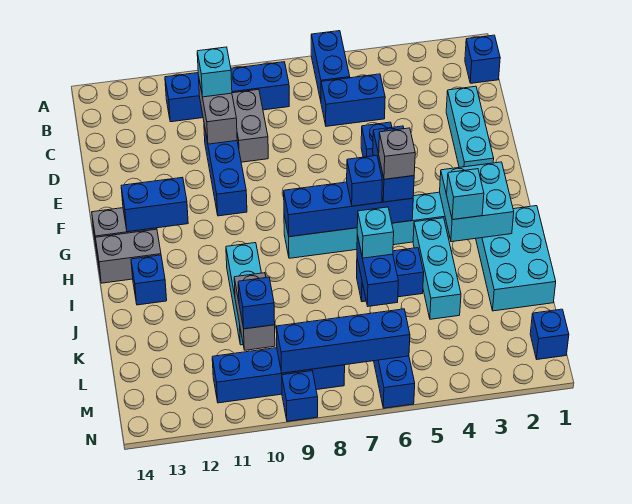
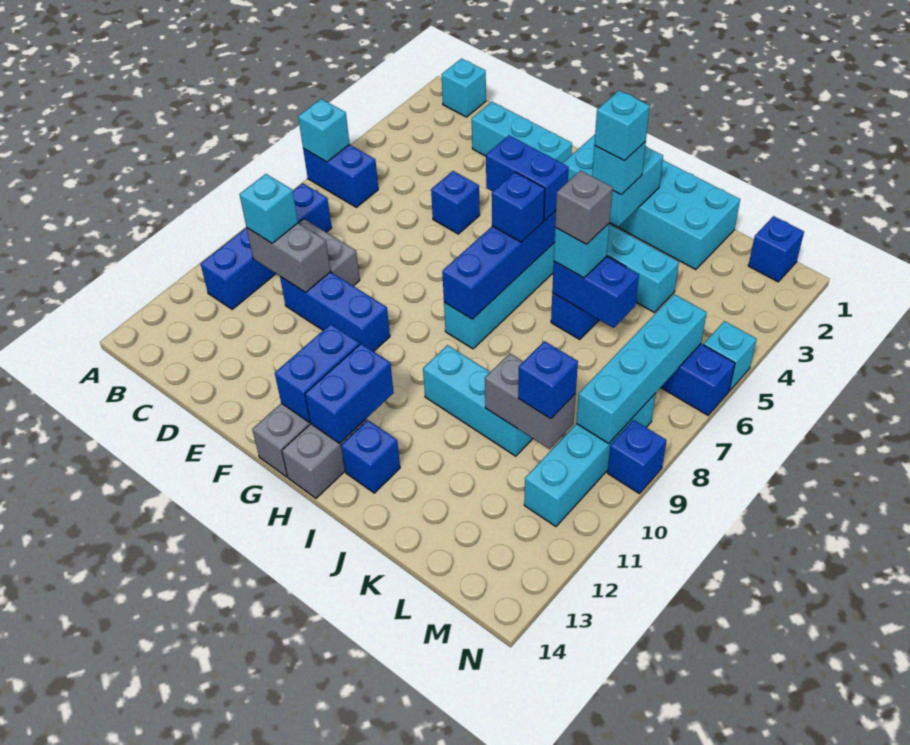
none -> cyan 1x1 brick [298,99,350,162]
blue 1x1 brick [465,35,500,83] -> cyan 1x1 brick [441,58,486,117]
blue 1x2 brick [321,74,385,126] -> blue 1x2 brick moved to [305,344,394,443]
grey 1x1 brick [379,128,415,179] -> grey 1x1 brick moved to [555,171,613,245]
none -> cyan 1x1 brick [594,91,650,161]
blue 1x4 brick [276,309,410,373] -> cyan 1x4 brick [576,294,707,443]
blue 1x4 brick [212,348,345,403] -> cyan 1x4 brick [524,393,656,526]
none -> cyan 1x1 brick [704,321,757,391]

